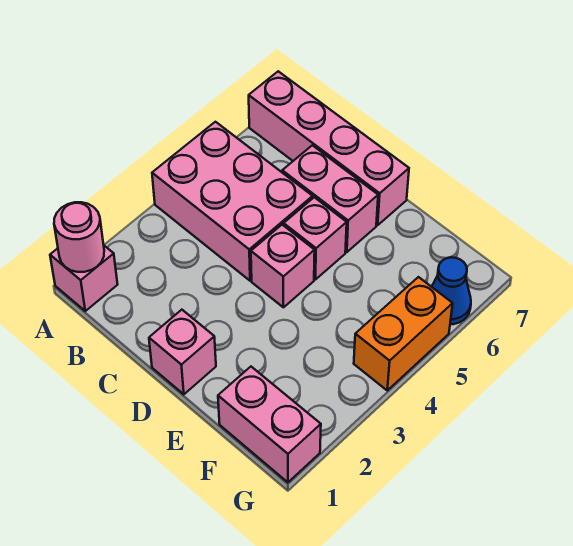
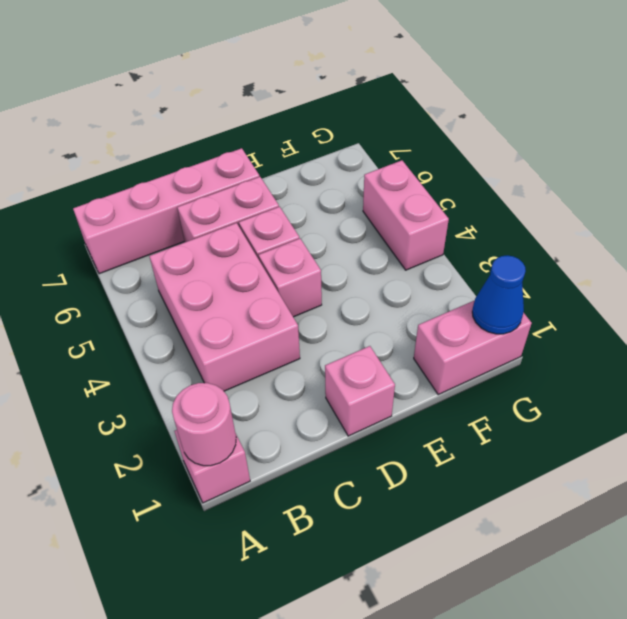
pink 2x3 brick [152,122,313,281] -> pink 2x3 brick turned to [149,223,300,391]
orange 1x2 brick [354,277,453,390] -> pink 1x2 brick [363,160,449,270]
blue 1x1 cone [432,257,471,324] -> blue 1x1 cone moved to [472,255,526,334]

